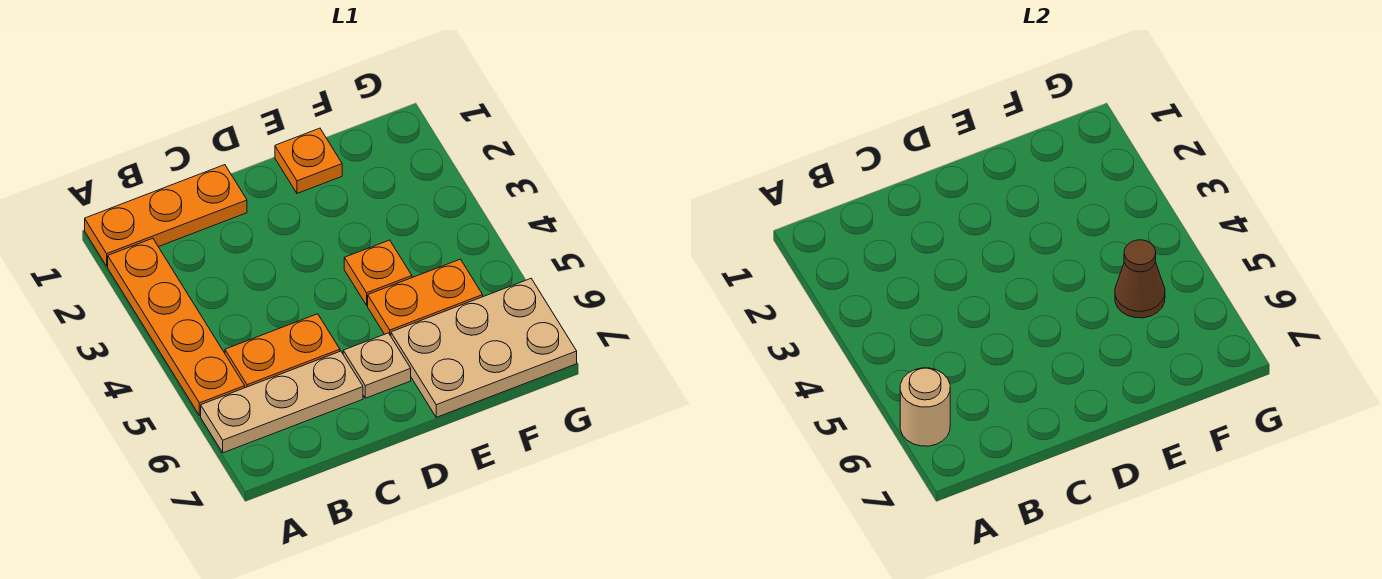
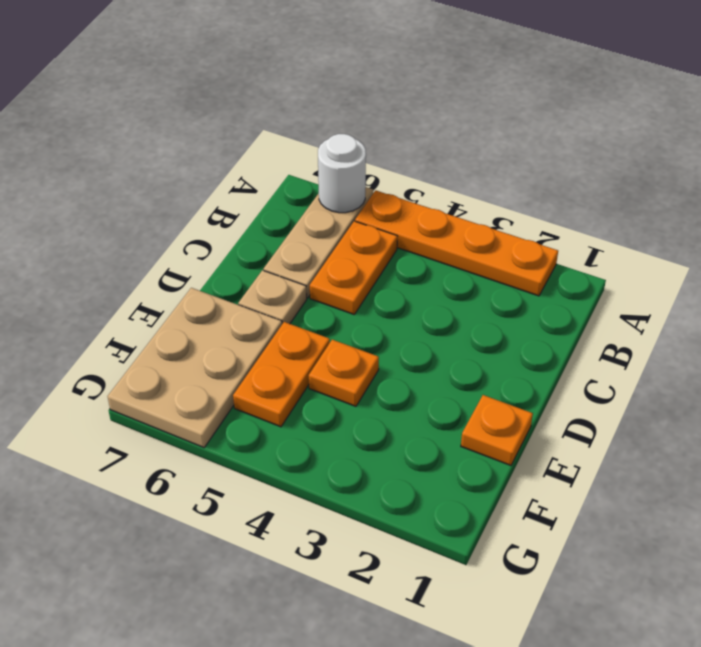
orange 1x3 plate [85,165,247,266] -> none
tan 1x1 round brick [900,368,950,446] -> white 1x1 round brick [318,134,366,213]
brown 1x1 cone [1115,240,1165,318] -> none

